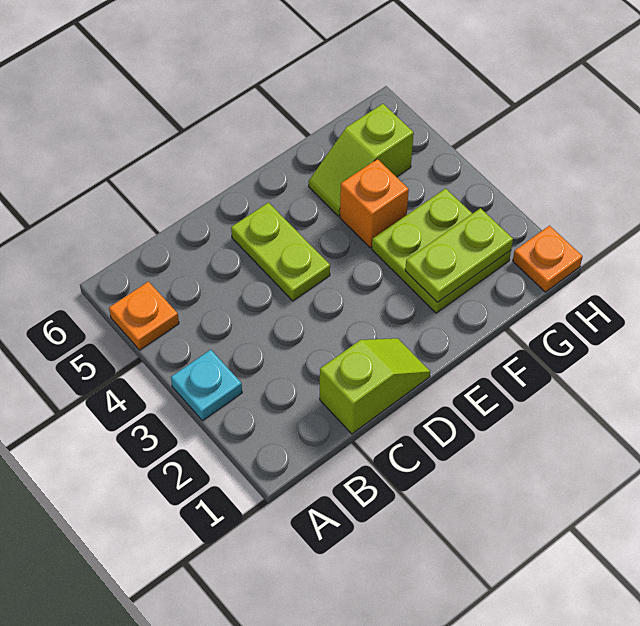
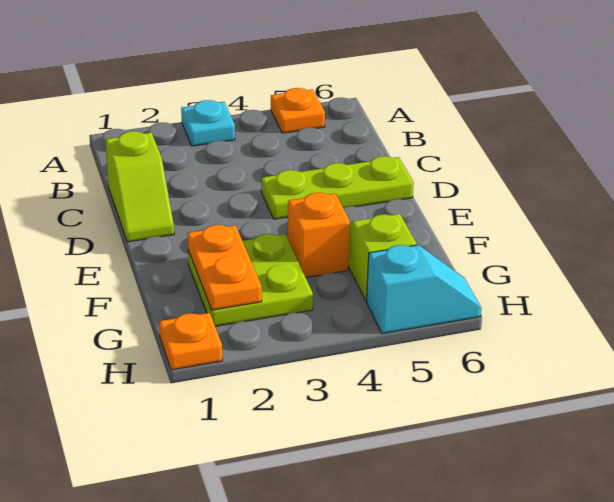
lime 1x2 plate [231,203,330,301] -> lime 1x3 plate [262,156,414,219]
lime 1x2 plate [405,208,513,302] -> orange 1x2 plate [188,225,262,310]
none -> cyan 1x2 slope [367,245,481,334]

